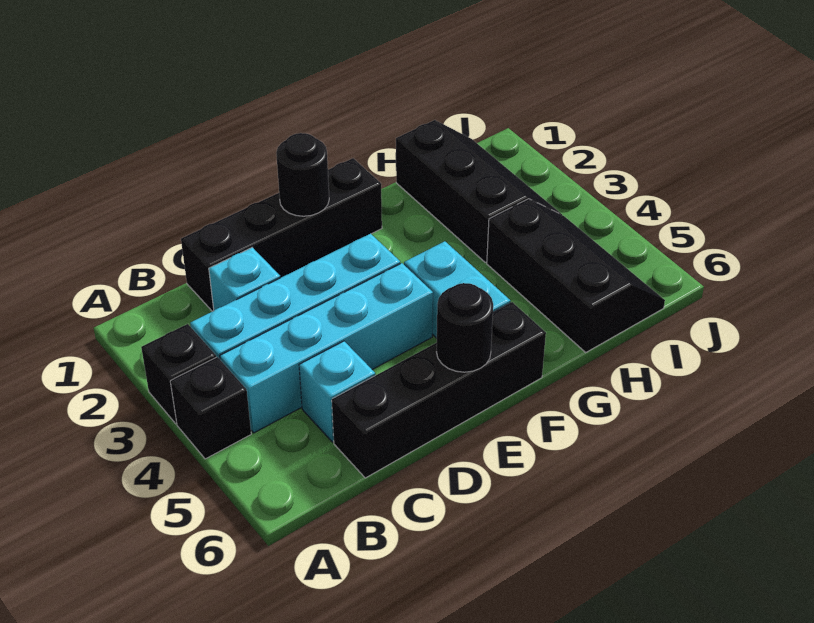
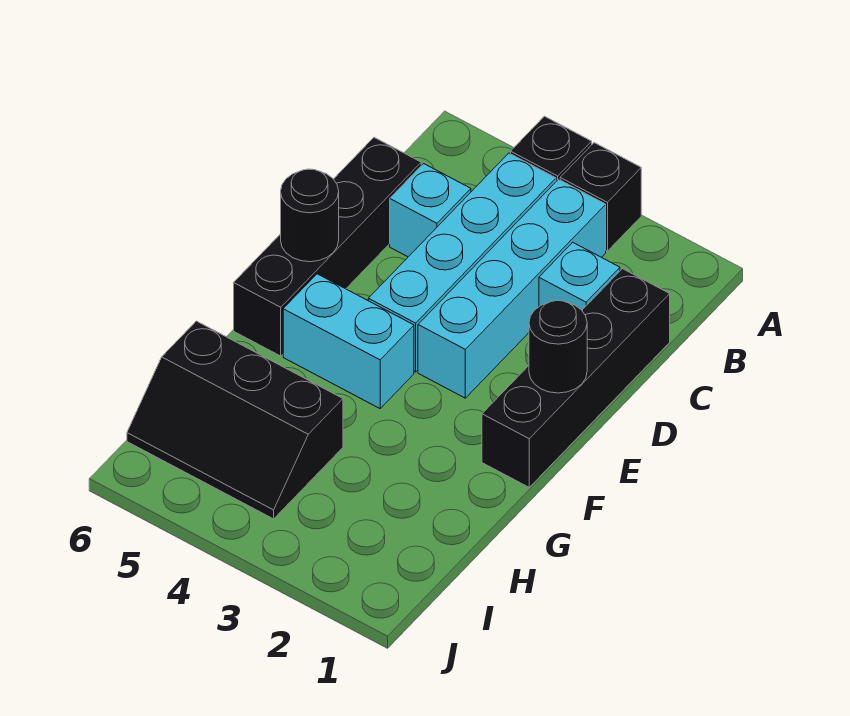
black 2x3 slope [396,120,562,262] -> none

